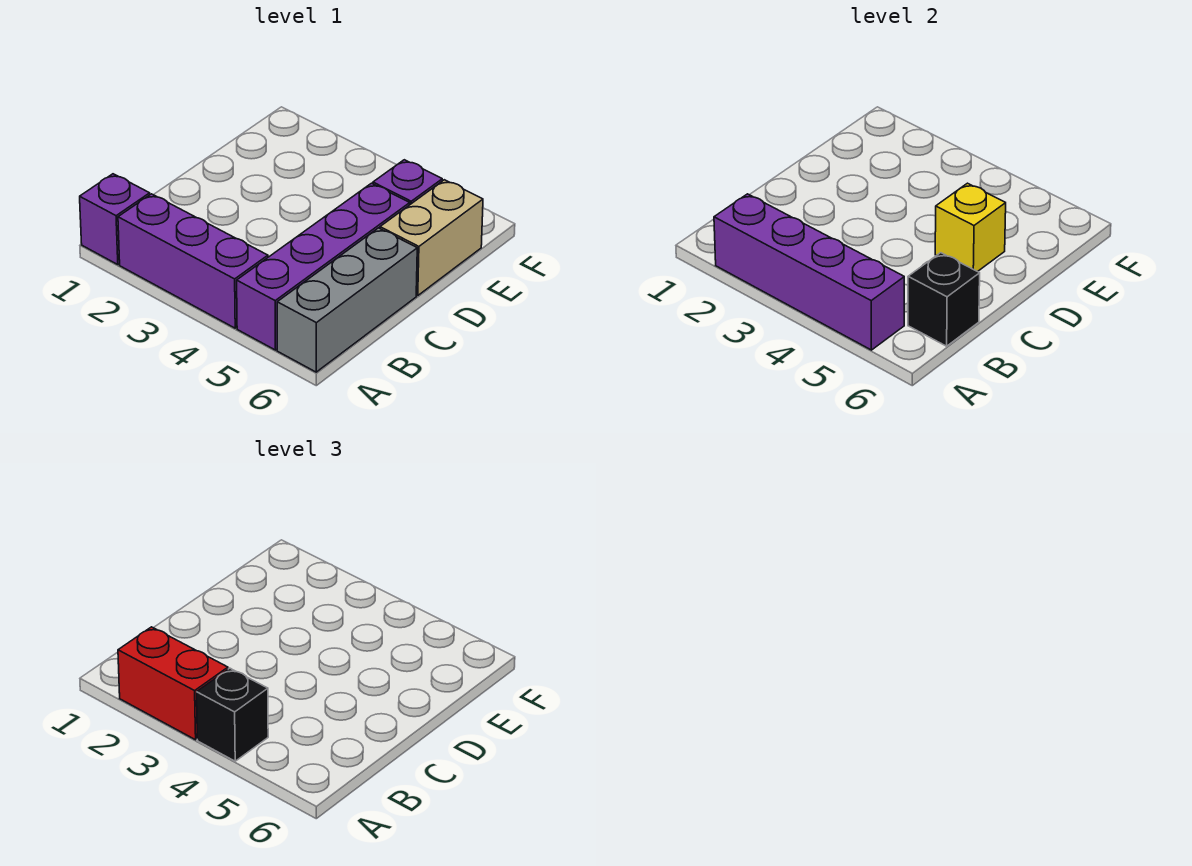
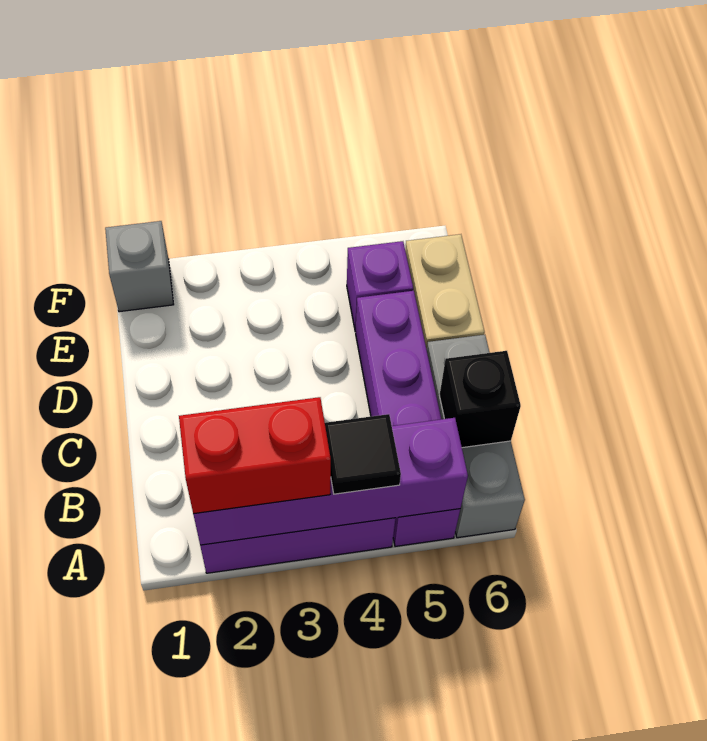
purple 1x1 brick [80,174,150,265] -> none
black 1x1 brick [197,668,268,761] -> black 1x1 tile [325,414,401,494]
yellow 1x1 brick [935,183,1006,272] -> none
none -> grey 1x1 brick [105,221,174,312]

